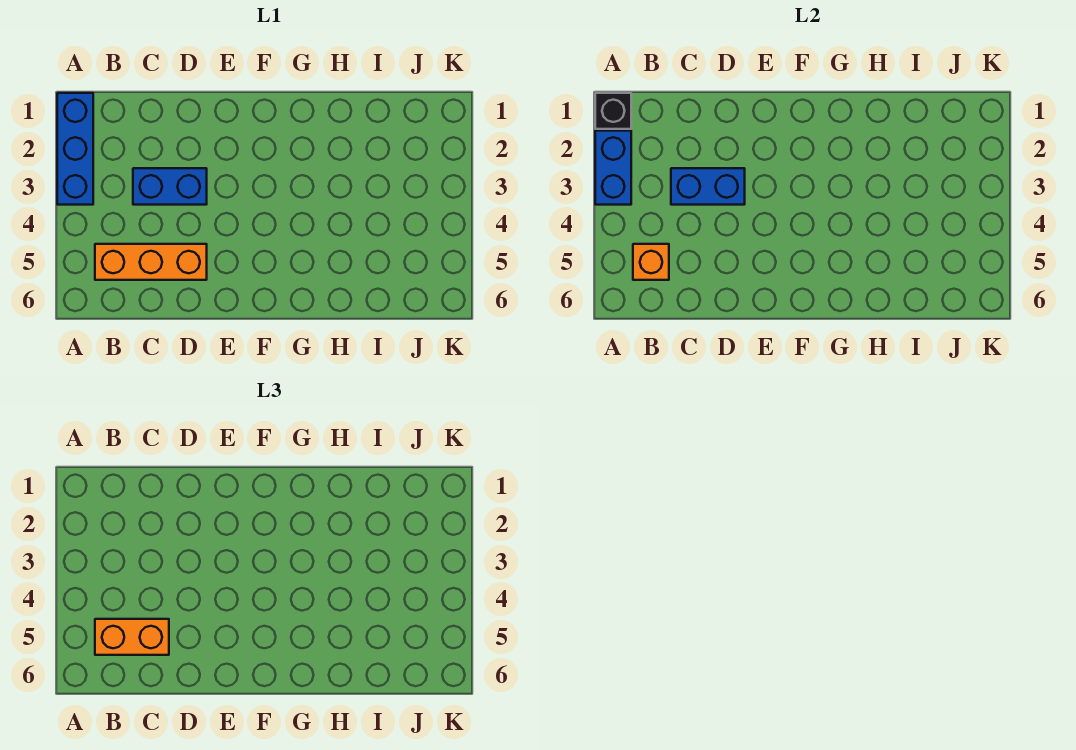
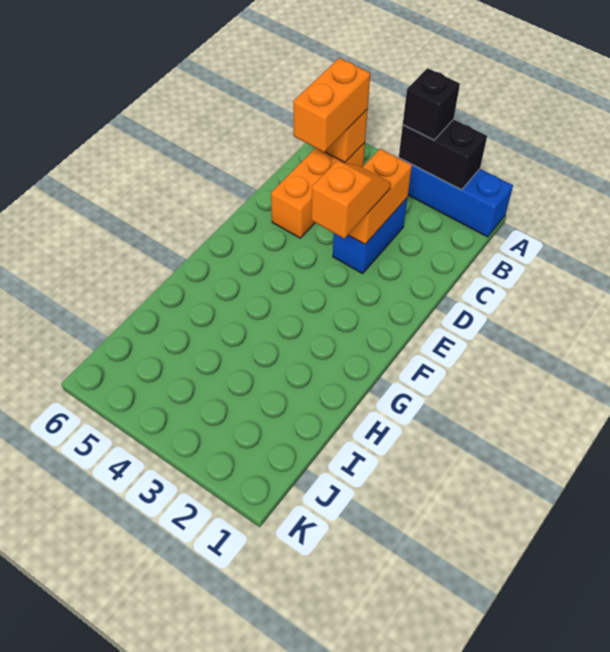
black 1x1 brick [595,93,631,129] -> black 1x1 brick moved to [403,68,460,140]
blue 1x2 brick [595,131,631,205] -> black 1x2 brick [399,119,487,190]
blue 1x2 brick [671,168,745,205] -> orange 1x2 brick [348,149,412,244]
none -> orange 1x2 slope [311,161,391,238]

